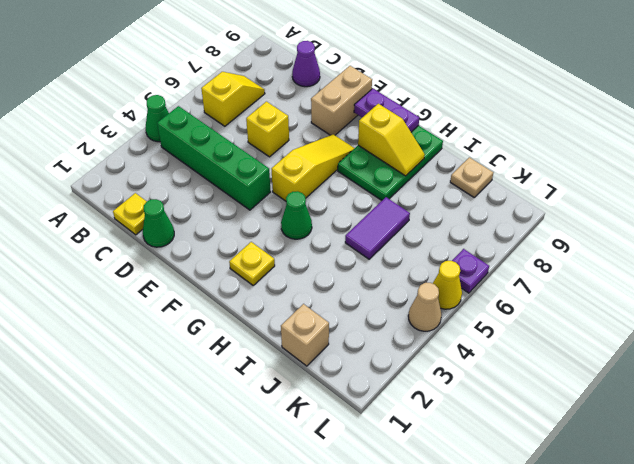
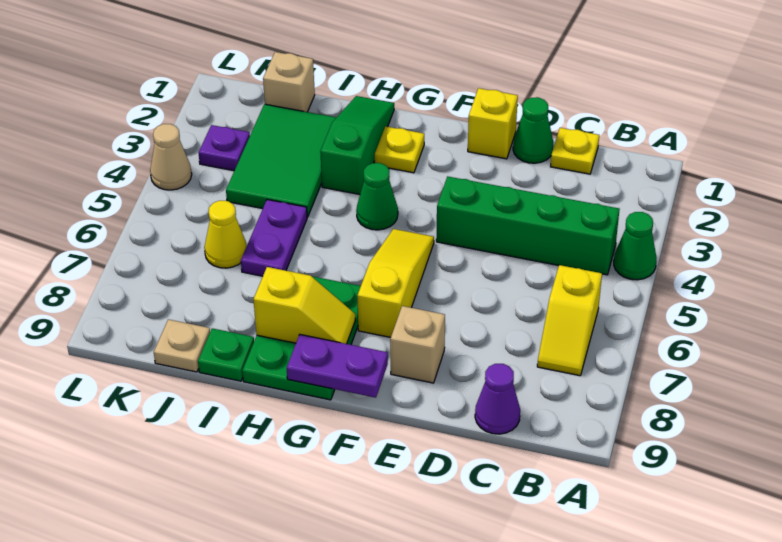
yellow 1x1 brick [246,102,289,157] -> yellow 1x1 brick moved to [468,88,518,159]
tan 1x2 brick [311,66,372,135] -> tan 1x1 brick [390,306,445,383]
yellow 1x3 slope [272,134,355,201] -> yellow 1x3 slope turned to [357,229,434,337]
yellow 1x2 slope [358,104,425,176] -> yellow 1x2 slope turned to [253,267,355,344]
none -> green 1x3 slope [320,96,394,194]
none -> green 2x3 tile [226,104,337,217]
purple 1x2 tile [345,197,410,259] -> purple 1x2 plate [241,200,307,276]
none -> green 1x1 plate [198,328,254,381]
yellow 1x1 cone [433,261,462,309] -> yellow 1x1 cone moved to [204,201,247,268]
purple 1x1 plate [452,249,489,293] -> purple 1x1 plate moved to [199,125,250,171]

